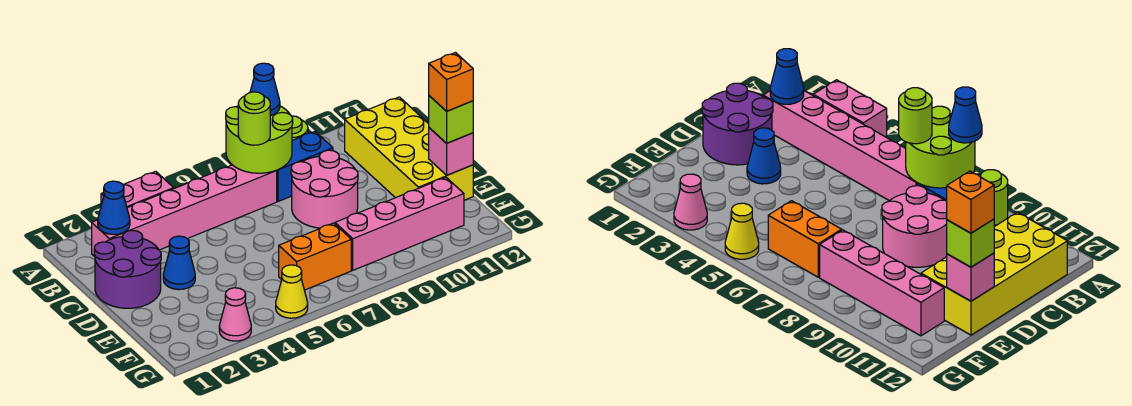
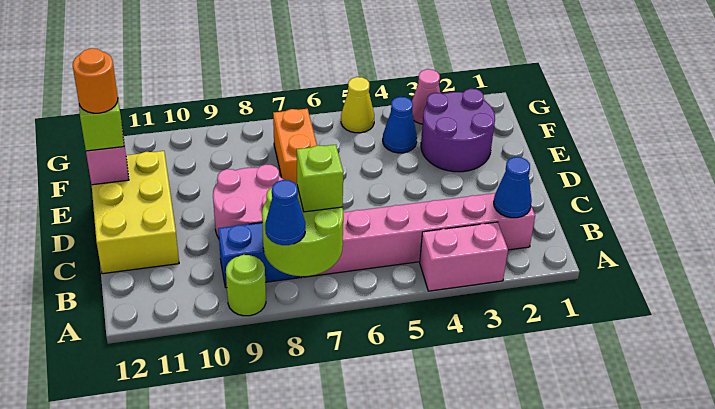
lime 1x1 round brick [238,92,270,145] -> lime 1x1 brick [297,145,343,212]
yellow 2x4 brick [345,97,473,200] -> yellow 2x3 brick [92,151,179,274]
purple 2x2 round brick [94,230,161,308] -> purple 2x2 round brick moved to [421,89,495,172]
blue 1x1 cone [163,236,195,290] -> blue 1x1 cone moved to [383,97,417,153]
orange 1x1 brick [429,53,473,111] -> orange 1x1 round brick [73,48,118,113]
orange 1x2 brick [279,223,351,290] -> orange 1x2 brick turned to [273,109,317,185]
pink 1x4 brick [335,177,464,270] -> none

